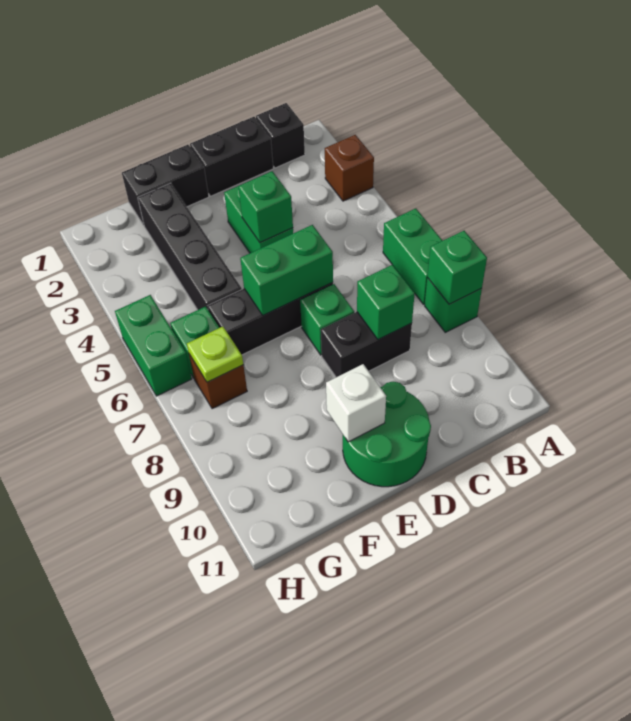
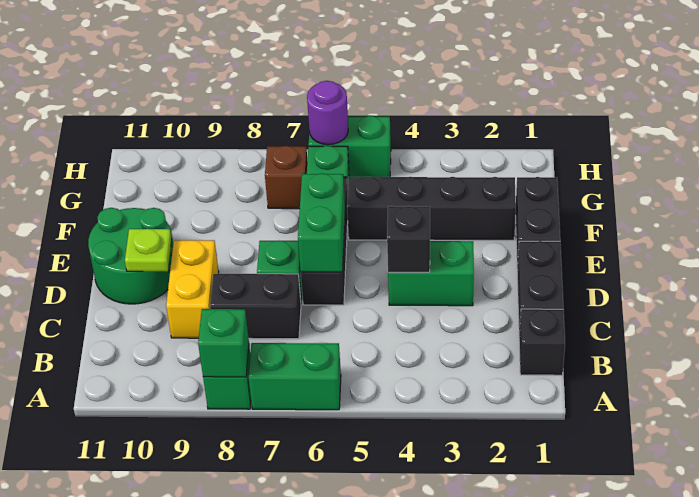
brown 1x1 brick [325,135,374,201] -> none
black 1x2 brick [321,312,412,377] -> black 1x2 brick turned to [210,274,301,339]
green 1x1 brick [357,265,415,340] -> none
none -> yellow 1x2 brick [166,240,219,338]
green 1x1 brick [238,171,293,243] -> black 1x1 brick [387,206,430,272]
white 1x1 brick [326,364,386,442] -> none
lime 1x1 plate [187,327,243,382] -> lime 1x1 plate moved to [125,229,172,271]
none -> purple 1x1 round brick [307,81,348,145]

